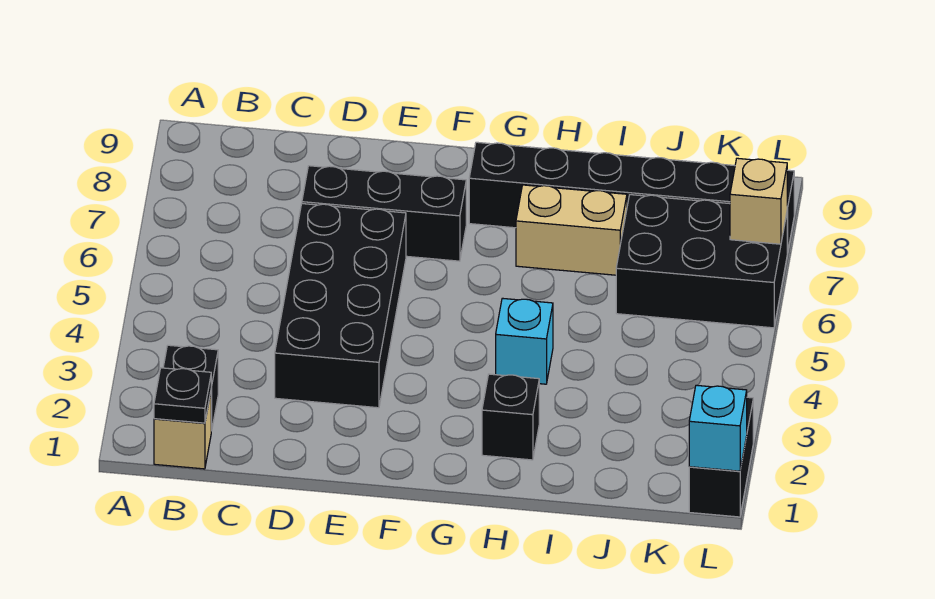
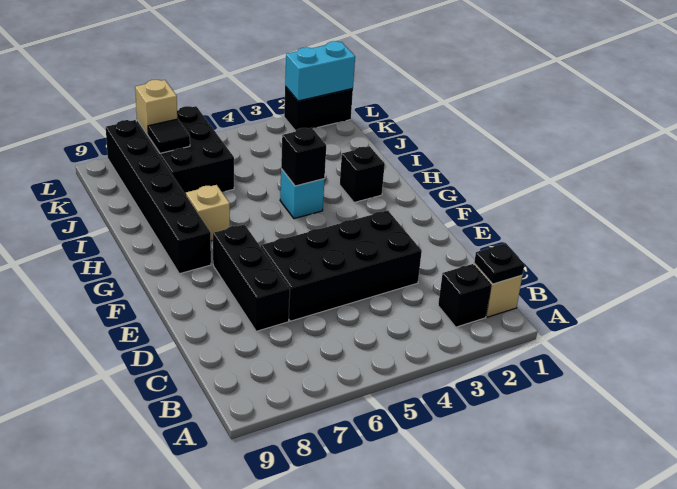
none -> black 1x1 brick [281,128,326,186]
tan 1x2 brick [516,185,627,275] -> tan 1x1 brick [186,185,230,241]
none -> black 1x1 tile [148,119,190,153]
cyan 1x1 brick [689,385,747,471] -> cyan 1x2 brick [285,41,355,101]

